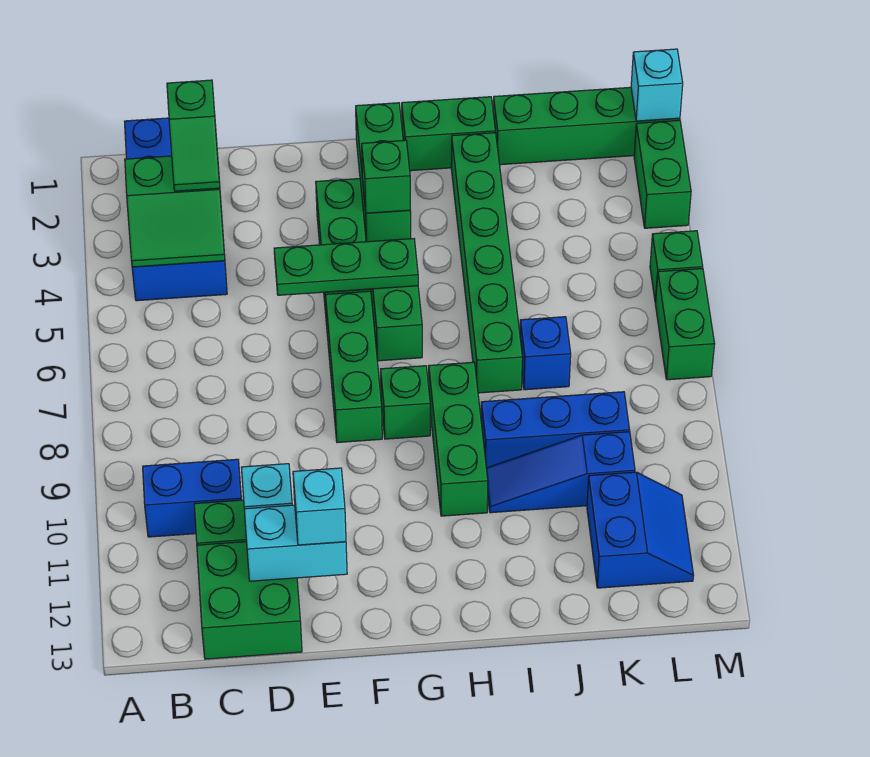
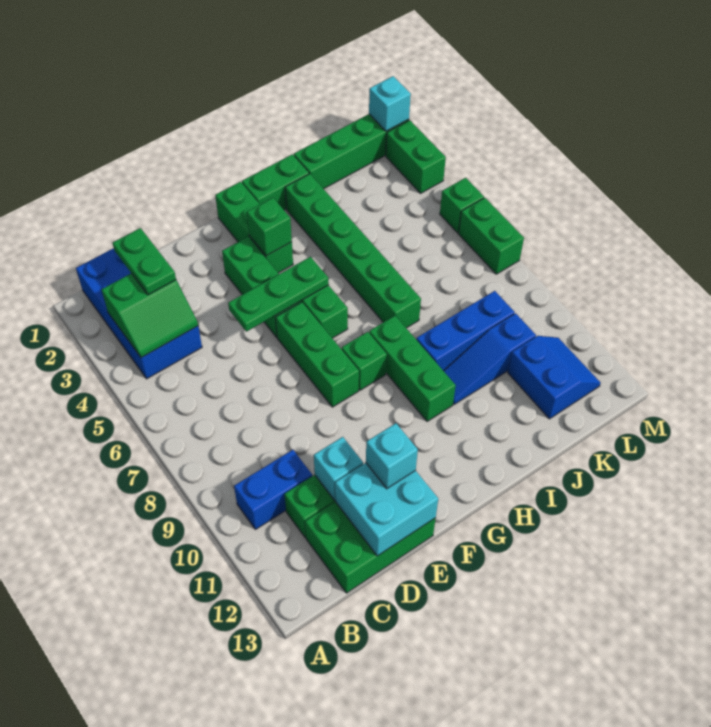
green 1x2 slope [167,80,220,191] -> green 1x2 plate [113,228,176,295]
green 2x2 brick [197,542,302,659] -> green 2x3 brick [305,502,436,593]
cyan 1x2 brick [244,505,347,581] -> cyan 2x2 brick [335,463,438,556]
blue 1x1 brick [520,317,571,390] -> none

